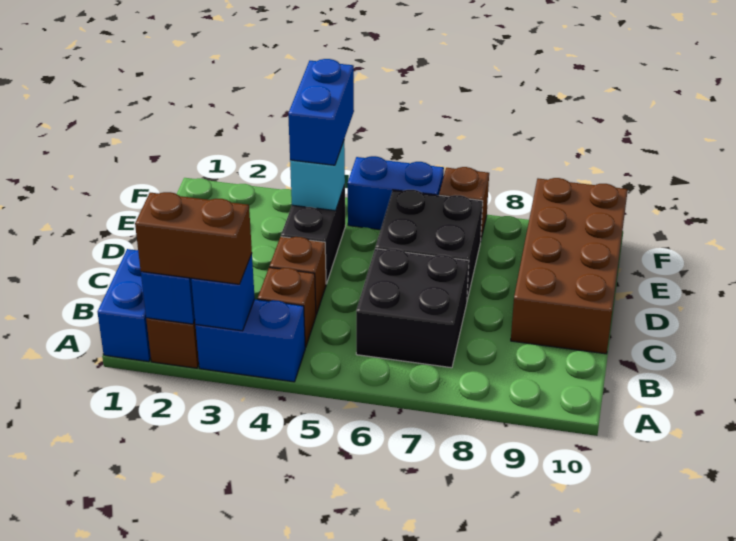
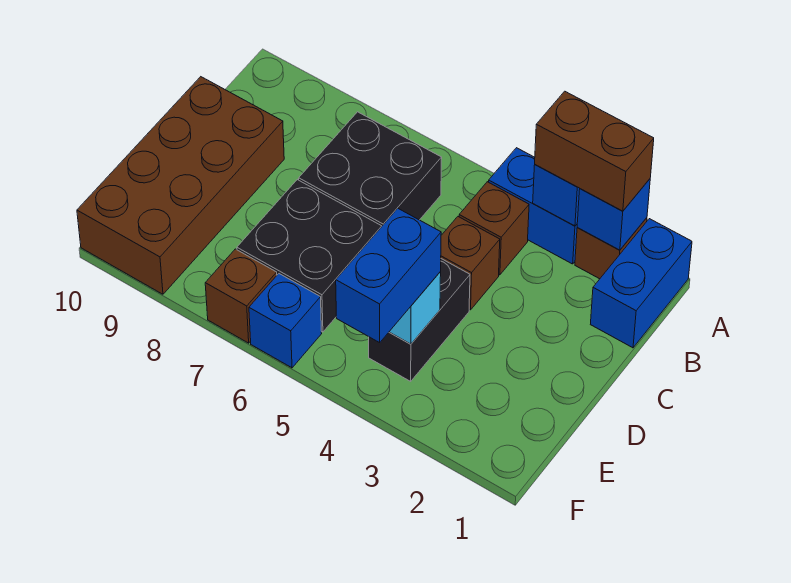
blue 1x2 brick [348,156,444,230] -> blue 1x1 brick [249,274,322,368]

